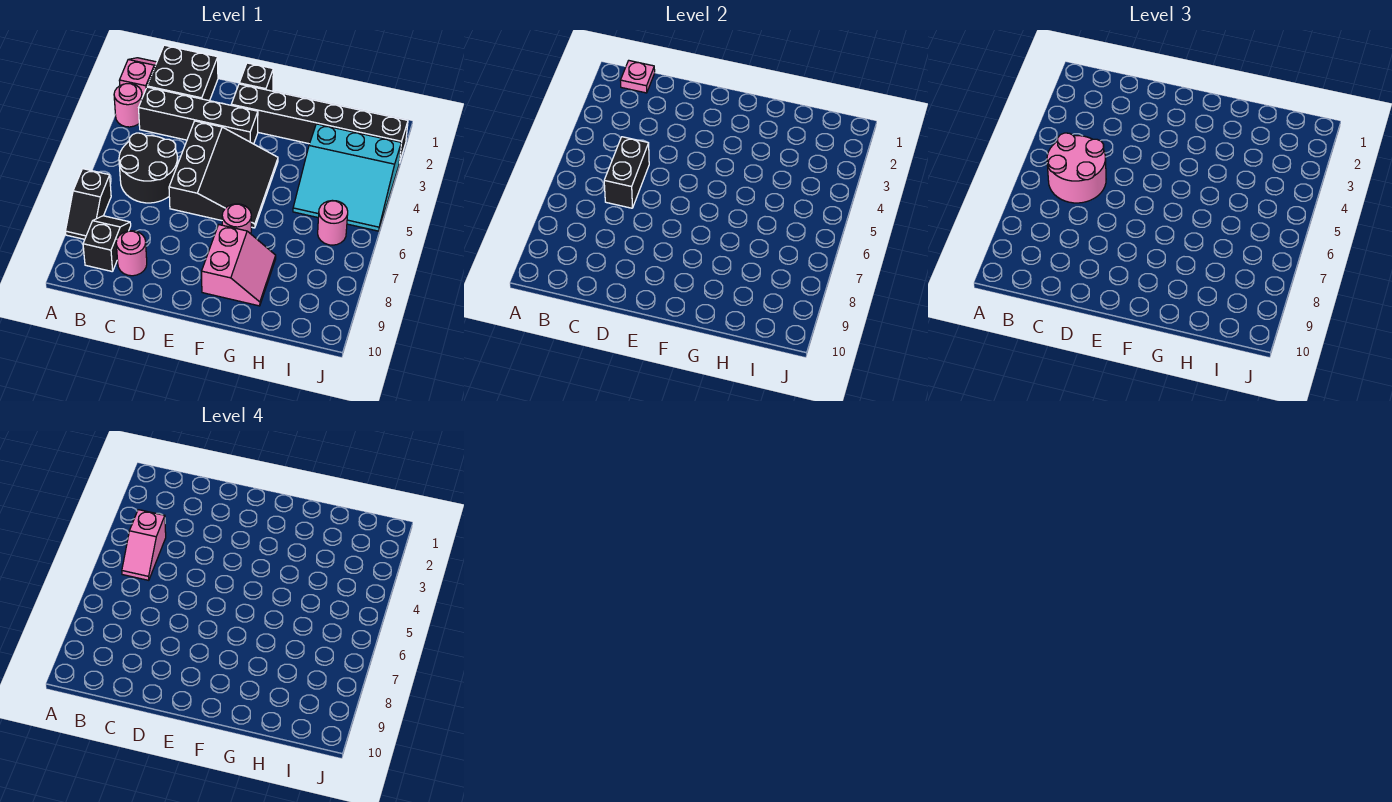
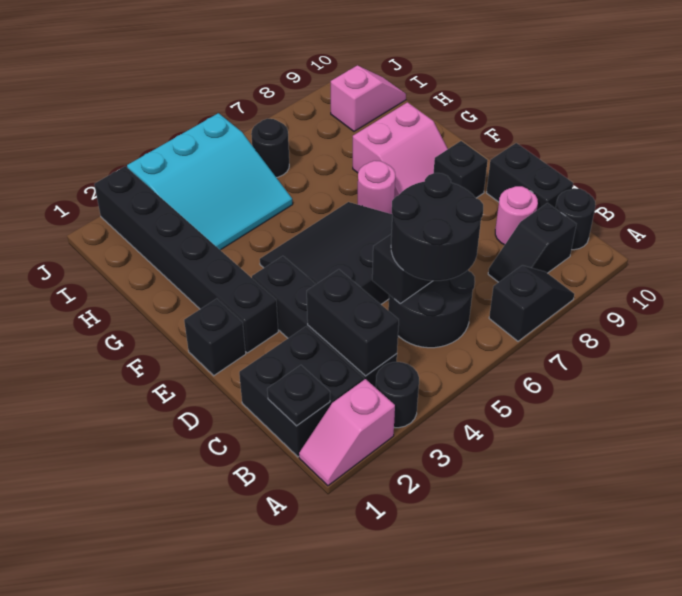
pink 1x1 round brick [114,84,142,127] -> black 1x1 round brick [376,362,419,428]
pink 1x1 plate [620,61,655,93] -> black 1x1 plate [267,365,330,426]
none -> black 1x2 brick [307,269,399,376]
pink 1x2 slope [122,510,166,580] -> pink 1x2 slope moved to [331,65,406,131]
pink 2x2 round brick [1047,133,1106,203] -> black 2x2 round brick [391,173,483,281]
none -> black 1x1 round brick [555,189,596,250]
none -> black 1x2 brick [486,143,573,210]
none -> black 1x1 brick [434,141,488,198]
pink 2x2 slope [202,225,276,306] -> pink 2x2 slope turned to [353,102,448,198]
cyan 3x3 slope [293,124,401,231] -> cyan 3x3 slope turned to [127,113,293,250]
pink 1x1 round brick [318,200,348,245] -> black 1x1 round brick [251,119,289,178]

